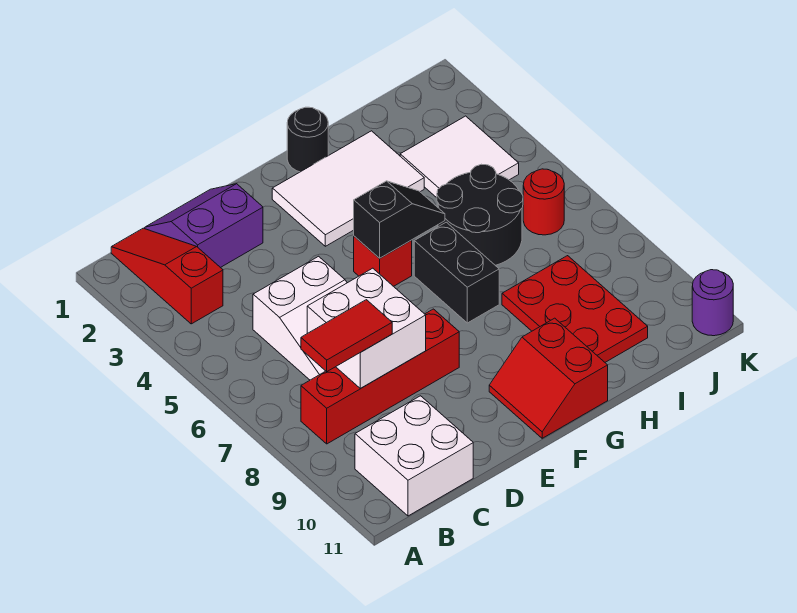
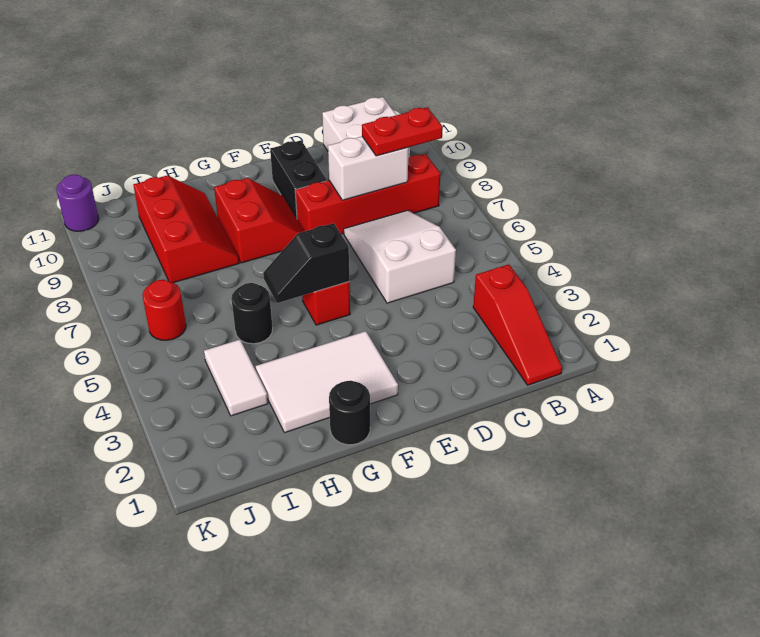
red 1x2 tile [301,300,392,372] -> red 1x2 plate [362,107,443,156]
purple 2x2 slope [145,184,263,268] -> none
white 2x2 brick [307,268,426,389] -> white 1x2 brick [328,137,409,200]
red 2x2 slope [489,318,608,438] -> red 2x2 slope moved to [214,178,304,263]
black 1x2 brick [414,222,499,323] -> black 1x2 brick moved to [270,140,327,219]
black 2x2 round brick [437,164,523,265] -> black 1x1 round brick [231,283,273,344]
red 2x3 plate [502,256,648,362] -> red 2x3 slope [134,175,239,283]
white 2x2 tile [400,116,519,198] -> white 1x2 tile [204,339,268,416]

